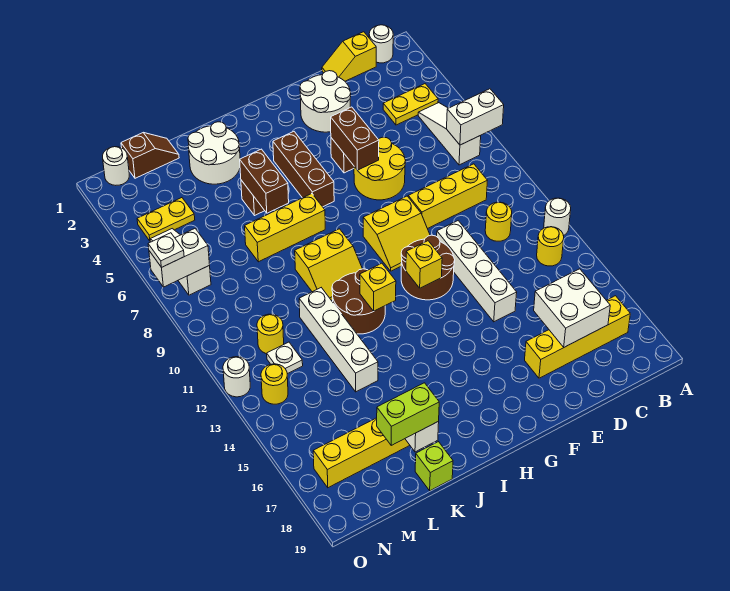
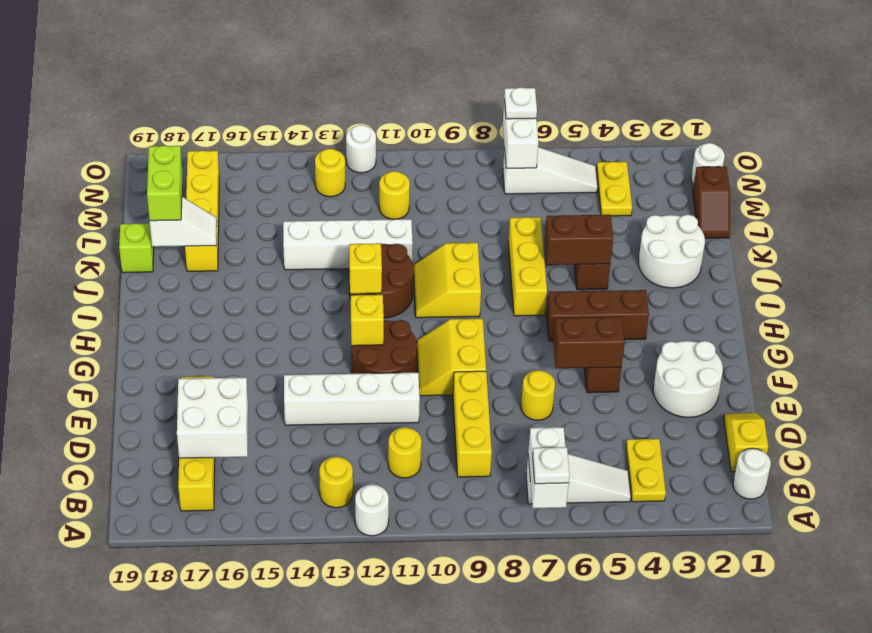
yellow 2x2 round brick [354,137,406,200] -> yellow 1x1 round brick [521,370,555,420]
white 1x1 plate [267,342,303,374] -> white 1x1 plate moved to [533,447,570,484]

